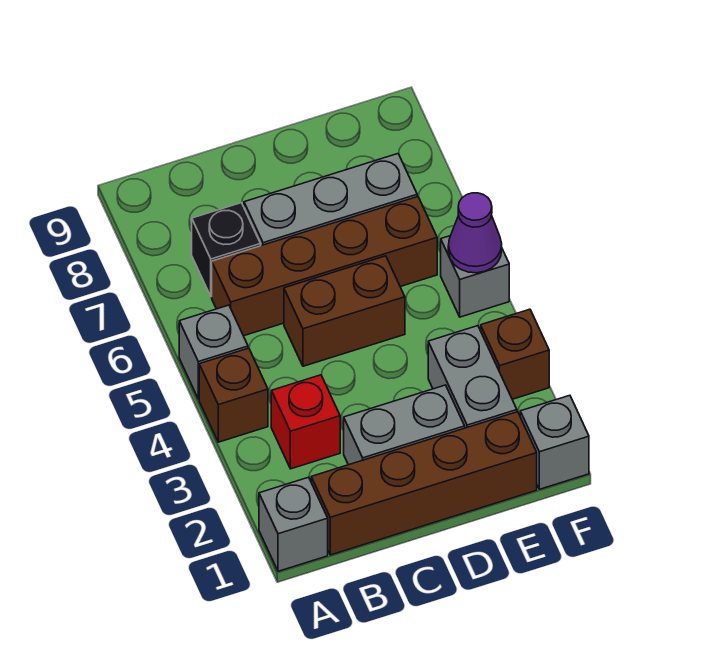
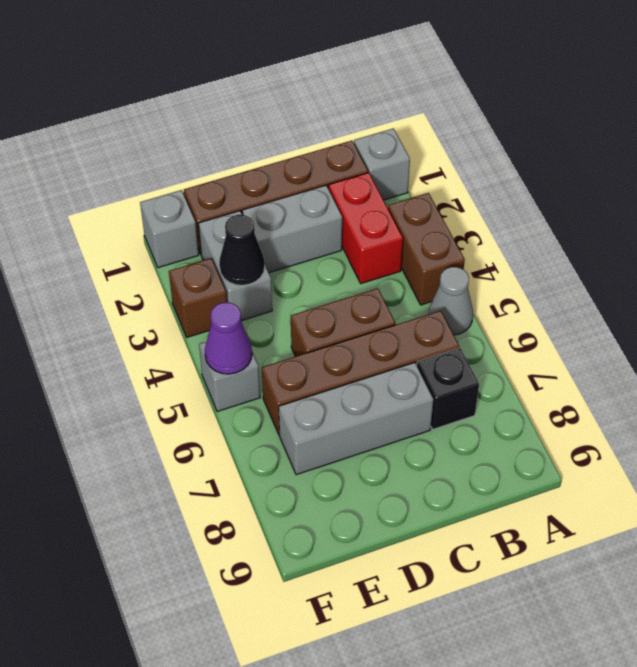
brown 1x1 brick [199,348,268,442] -> brown 1x2 brick [388,193,465,305]
grey 1x1 brick [179,305,248,399] -> grey 1x1 cone [429,267,473,335]
red 1x1 brick [271,375,340,469] -> red 1x2 brick [328,173,403,284]
none -> black 1x1 cone [219,215,265,285]

